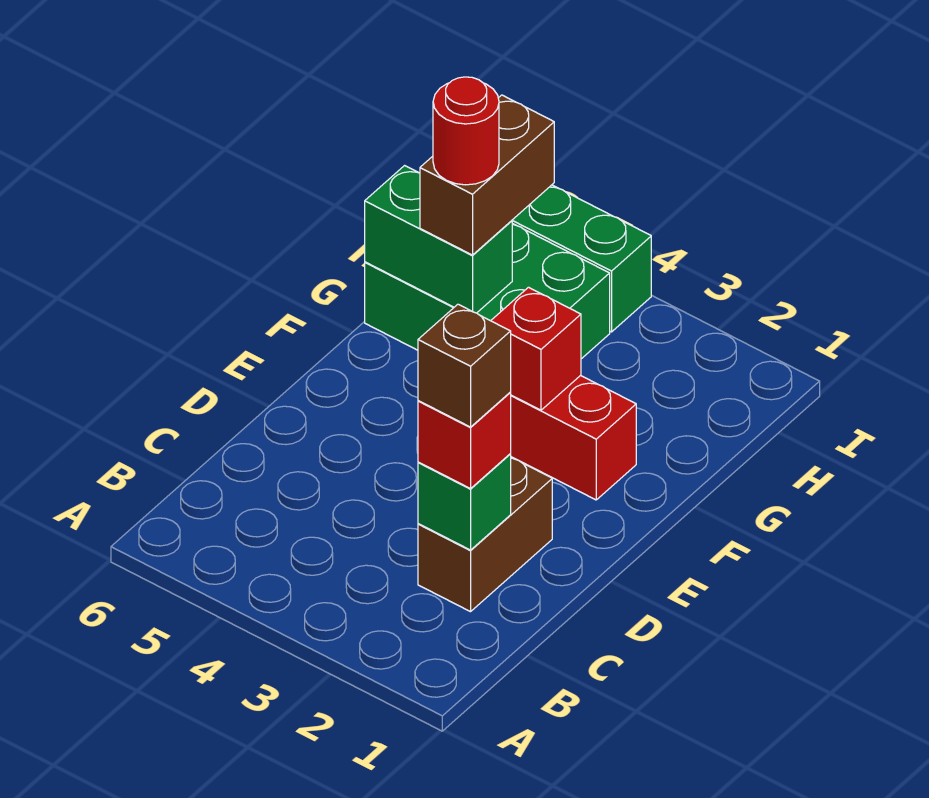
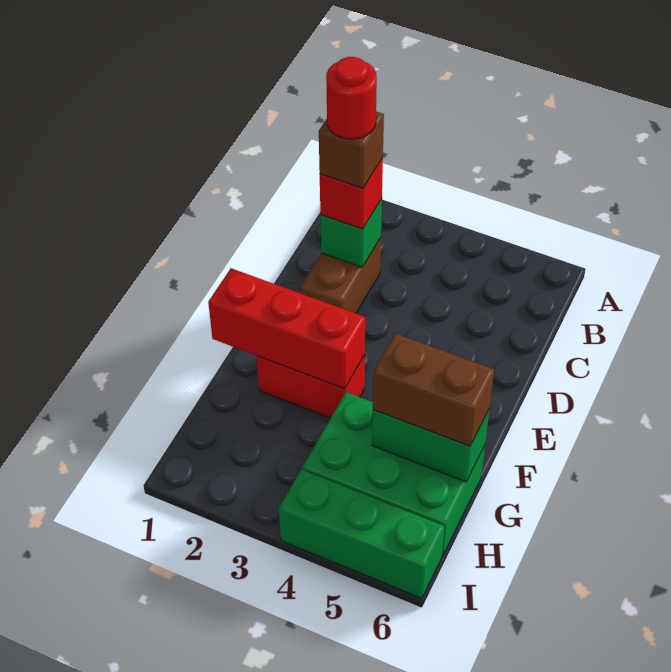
red 1x1 brick [491,287,581,410] -> red 1x3 brick [208,268,365,389]
brown 1x2 brick [420,95,554,255] -> brown 1x2 brick turned to [373,334,494,446]
red 1x1 round brick [433,77,499,185] -> red 1x1 round brick moved to [326,57,377,139]

